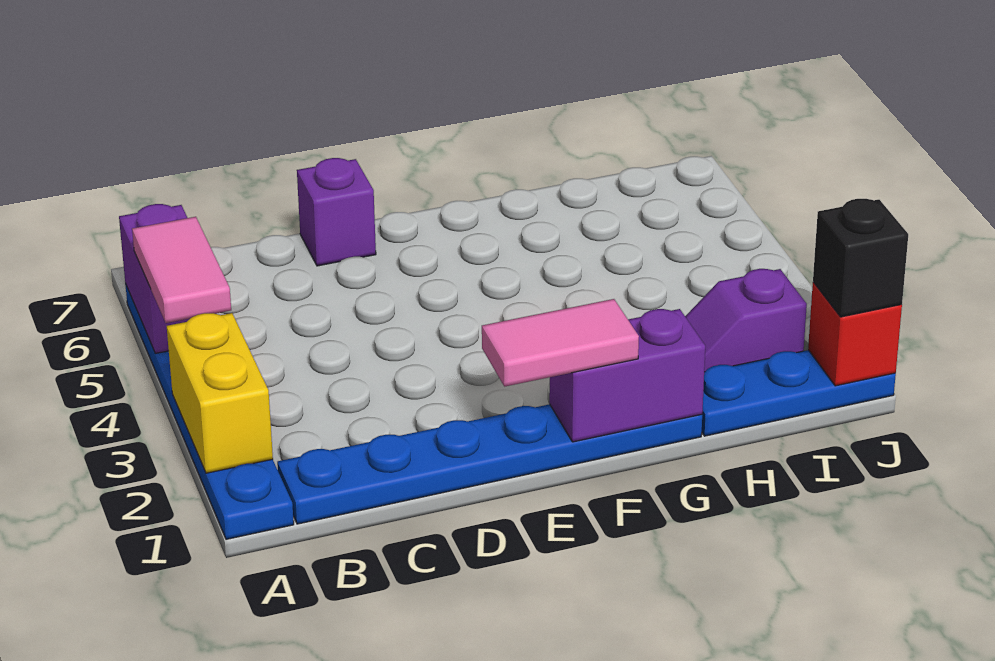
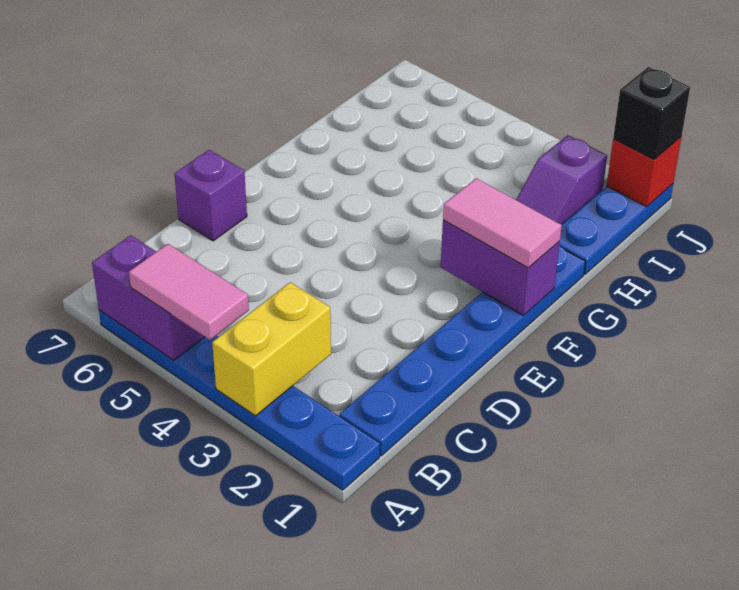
yellow 1x2 brick [167,313,273,473] -> yellow 1x2 brick turned to [212,282,331,416]
pink 1x2 tile [482,299,639,387] -> pink 1x2 tile turned to [443,178,562,268]
purple 1x2 brick [549,309,705,442] -> purple 1x2 brick turned to [441,220,560,316]

